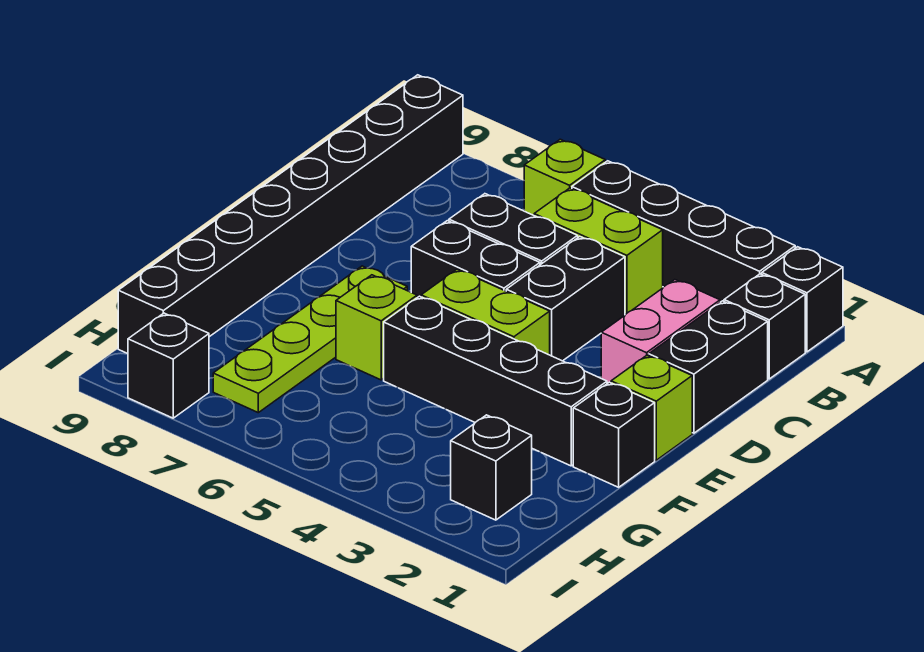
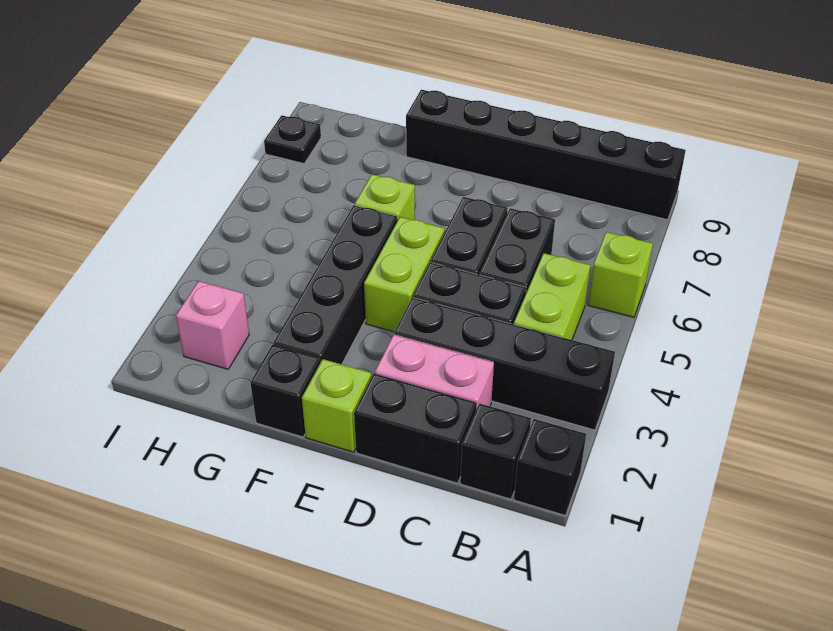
black 1x4 brick [572,161,795,302] -> black 1x4 brick turned to [394,297,615,430]
black 1x8 brick [118,75,463,354] -> black 1x6 brick [406,90,686,220]
lime 1x4 plate [213,266,407,413] -> none
black 1x1 brick [451,415,532,520] -> pink 1x1 brick [176,281,249,369]
black 1x1 brick [128,313,209,418] -> black 1x1 plate [264,115,321,164]

